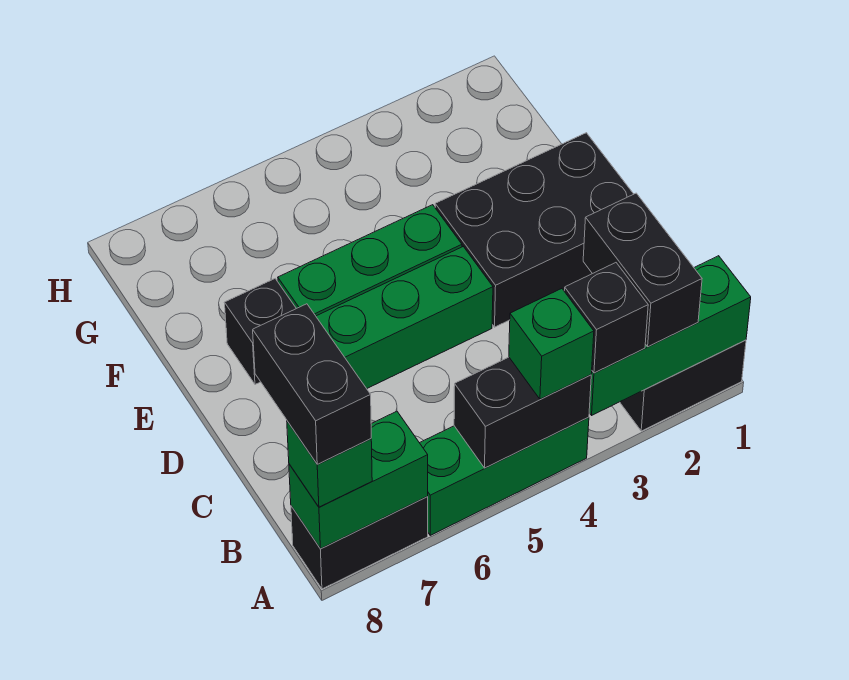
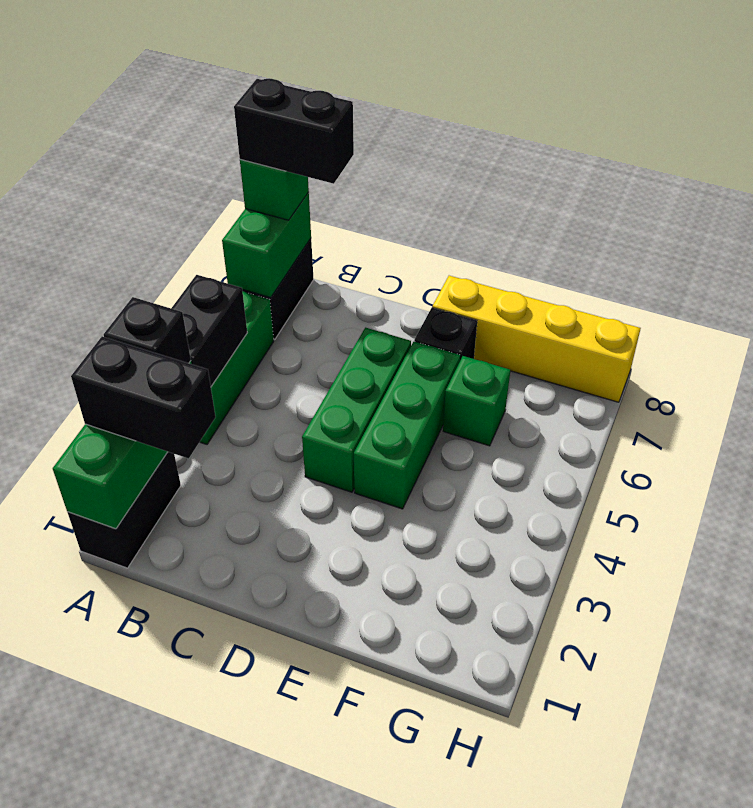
green 1x1 brick [509,289,594,399] -> green 1x1 brick moved to [443,356,510,446]
black 2x3 brick [435,133,633,327] -> none
none -> yellow 1x4 brick [432,276,641,402]

